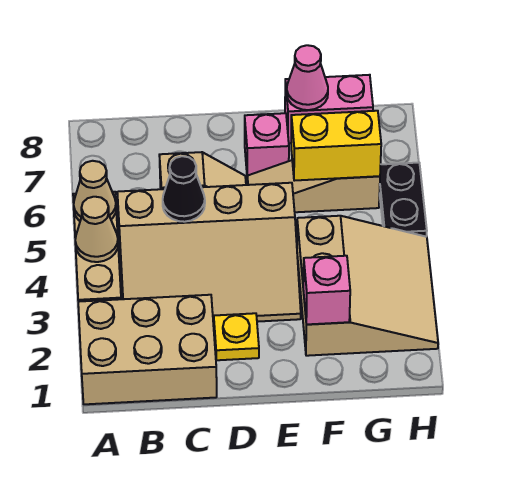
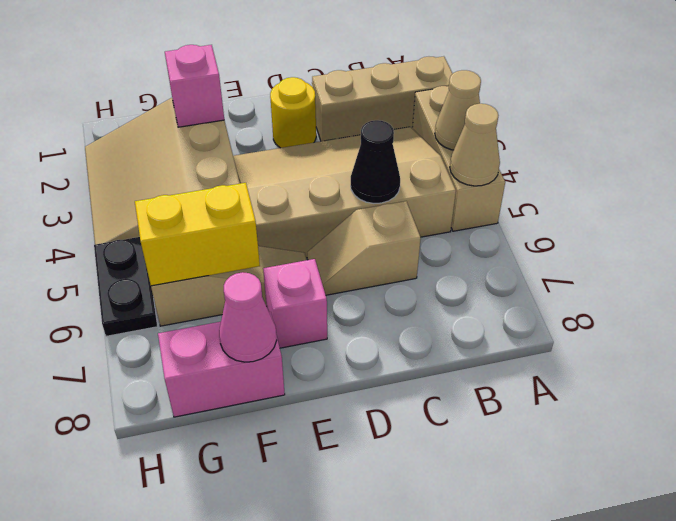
tan 2x3 brick [78,295,217,404] -> tan 1x3 brick [312,56,453,141]
yellow 1x1 plate [214,313,259,360] -> yellow 1x1 round brick [270,77,316,148]

